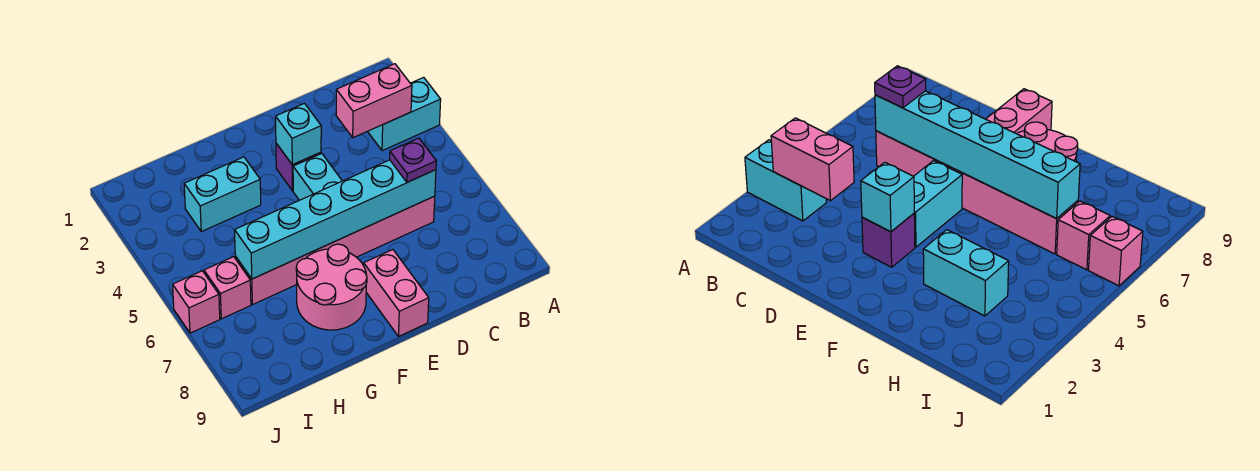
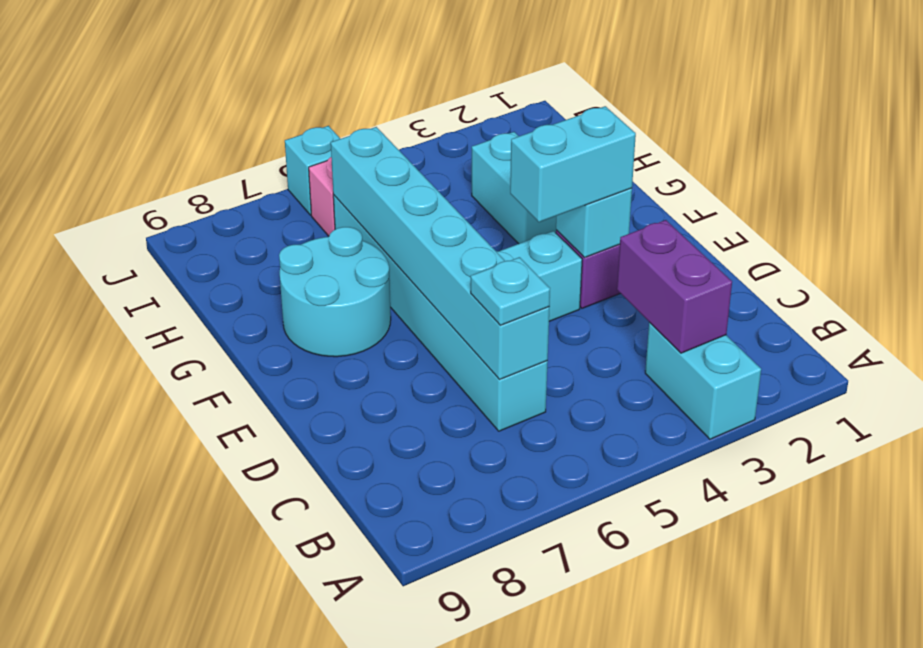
pink 1x2 brick [336,64,412,138] -> purple 1x2 brick [617,220,732,353]
pink 1x6 brick [235,196,435,305] -> cyan 1x6 brick [333,195,548,431]
purple 1x1 plate [390,138,436,182] -> cyan 1x1 plate [471,257,550,325]
none -> cyan 1x2 brick [510,106,636,222]
pink 1x2 brick [364,250,429,337] -> none
pink 2x2 round brick [296,244,367,330] -> cyan 2x2 round brick [279,227,391,357]
pink 1x1 brick [173,271,220,333] -> cyan 1x1 brick [285,126,340,215]

